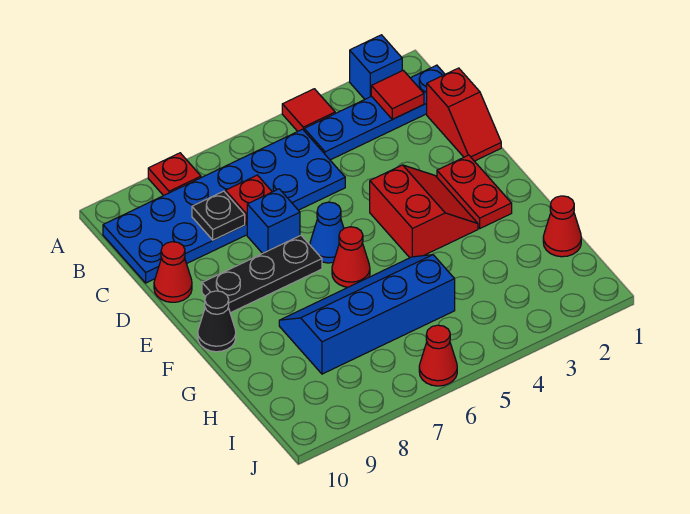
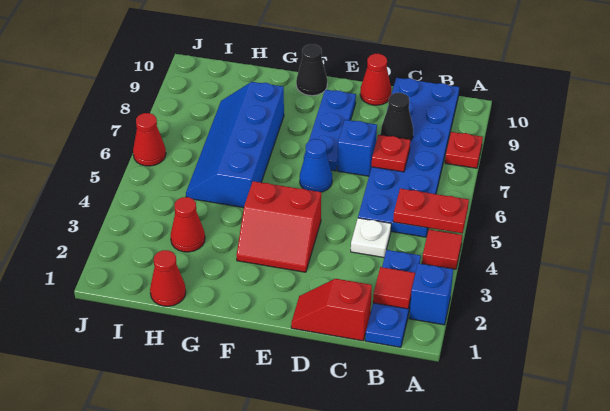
blue 1x4 plate [304,65,445,160] -> blue 1x3 plate [365,250,421,347]
none -> white 1x1 plate [351,218,391,257]
black 1x1 plate [192,191,245,240] -> black 1x1 cone [381,93,413,141]
red 1x2 plate [437,155,512,228] -> red 1x2 plate moved to [393,189,469,233]
black 1x3 plate [202,235,322,313] -> blue 1x3 plate [304,90,356,171]
red 1x1 cone [332,227,370,287] -> red 1x1 cone moved to [171,197,205,252]
blue 2x4 slope [279,255,455,374] -> blue 2x4 slope turned to [186,82,284,208]

